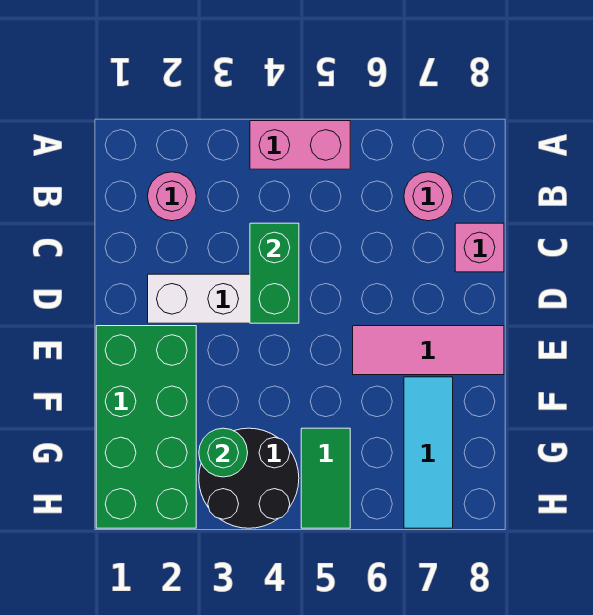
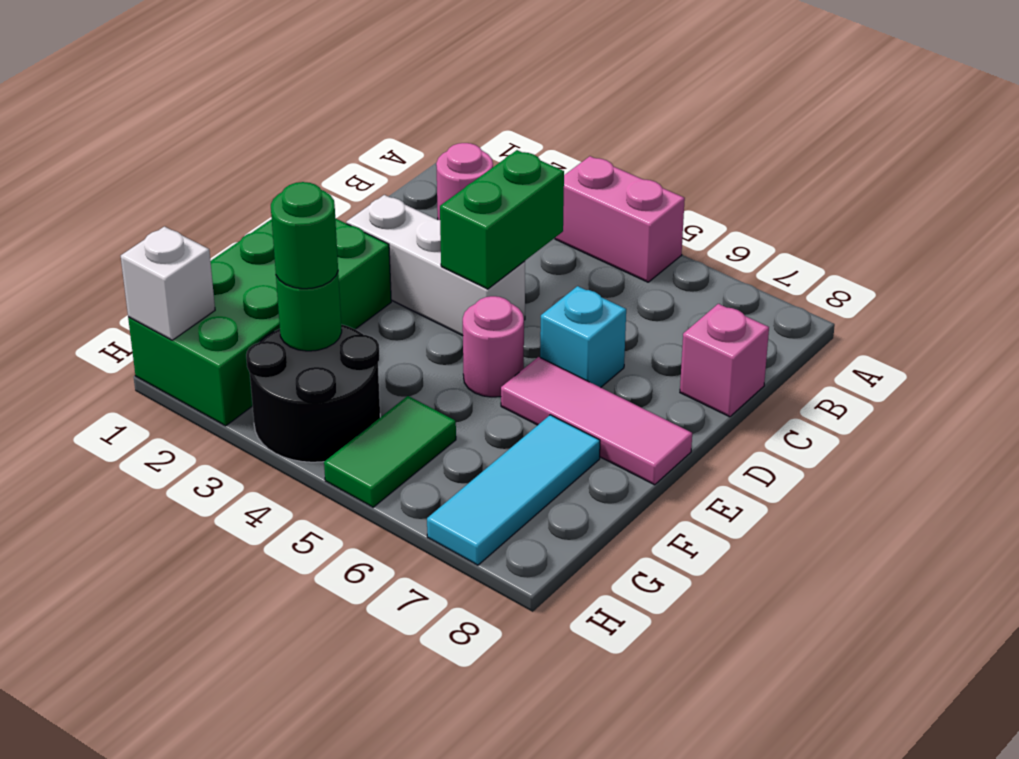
pink 1x1 round brick [404,172,453,221] -> pink 1x1 round brick moved to [463,296,524,397]
none -> cyan 1x1 brick [540,286,626,387]
none -> green 1x1 round brick [271,182,338,289]
none -> white 1x1 brick [121,226,215,340]

